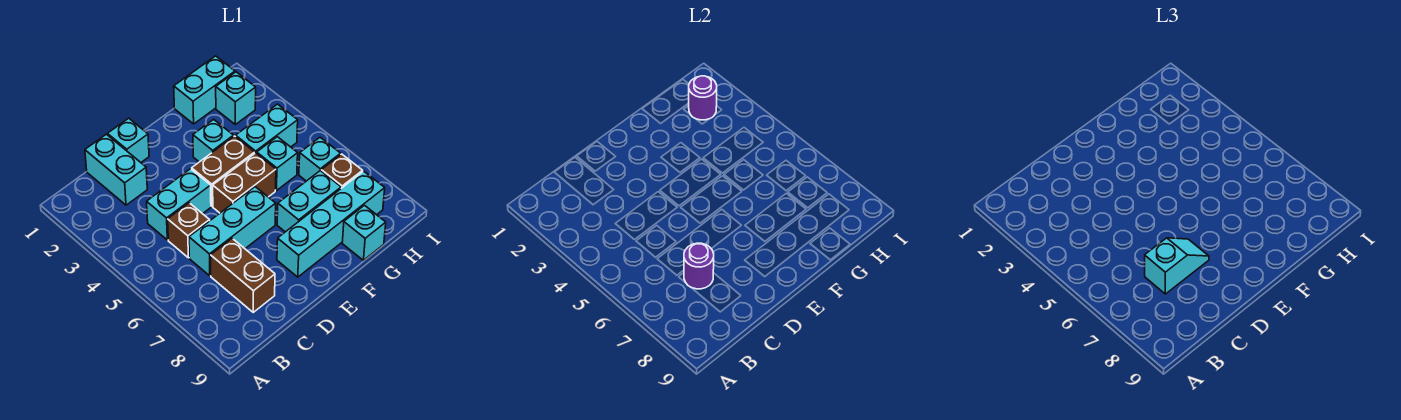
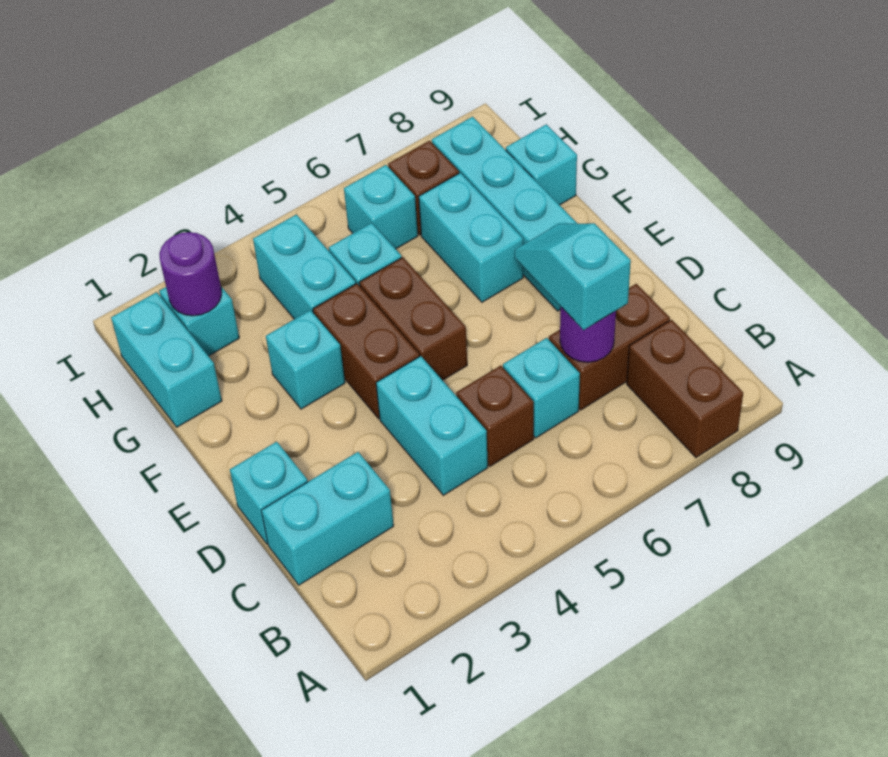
none -> brown 1x2 brick [627,320,743,457]
cyan 1x3 brick [189,187,276,276] -> cyan 1x1 brick [503,338,580,438]

